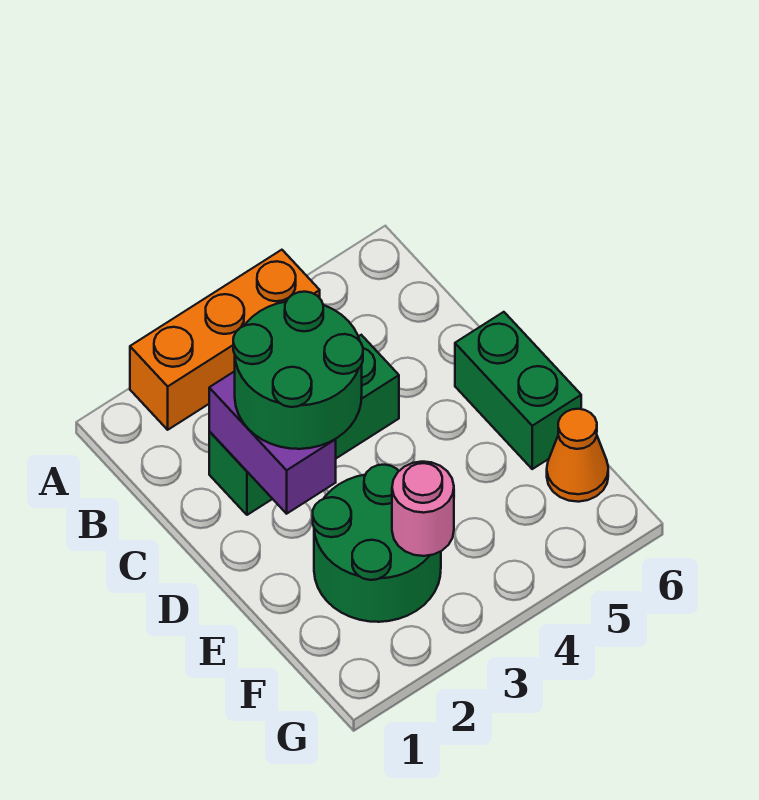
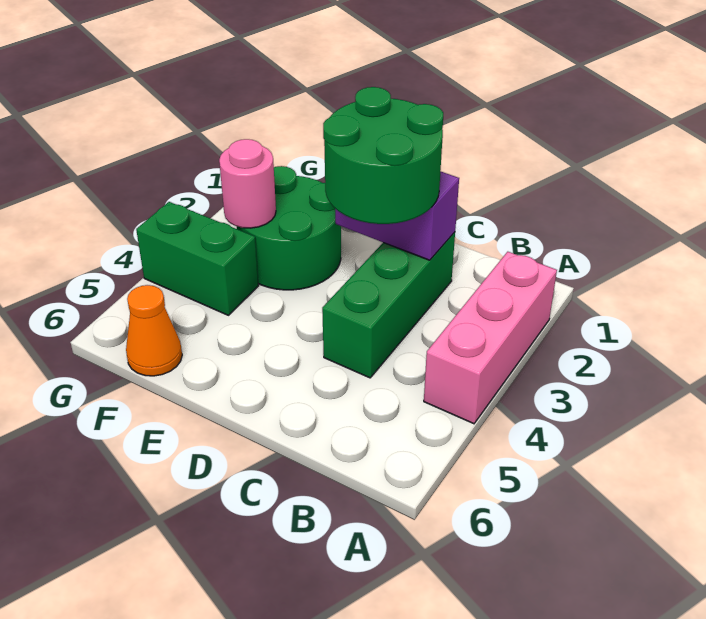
orange 1x3 brick [130,250,320,430] -> pink 1x3 brick [424,252,557,424]
green 1x2 brick [455,312,581,469] -> green 1x2 brick moved to [136,202,259,315]

